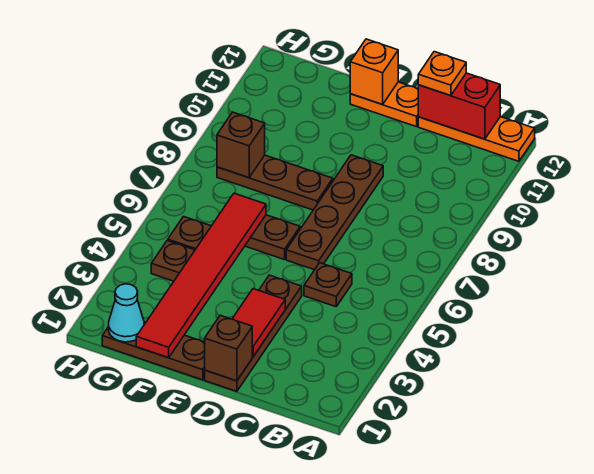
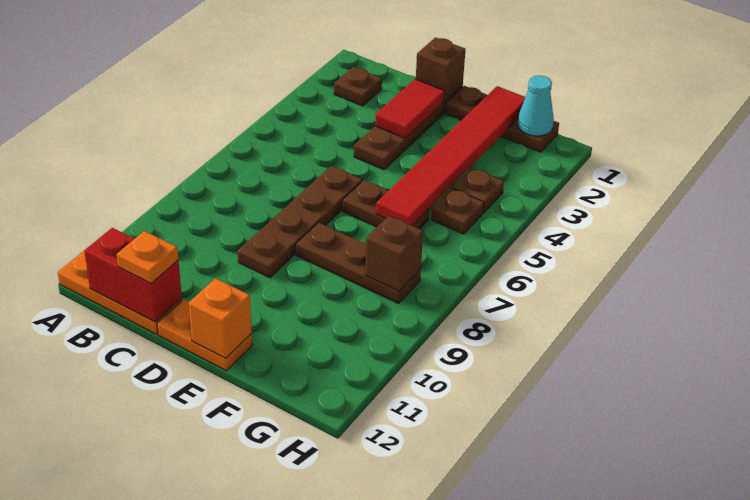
brown 1x1 plate [304,263,352,307] -> brown 1x1 plate moved to [334,67,382,106]

